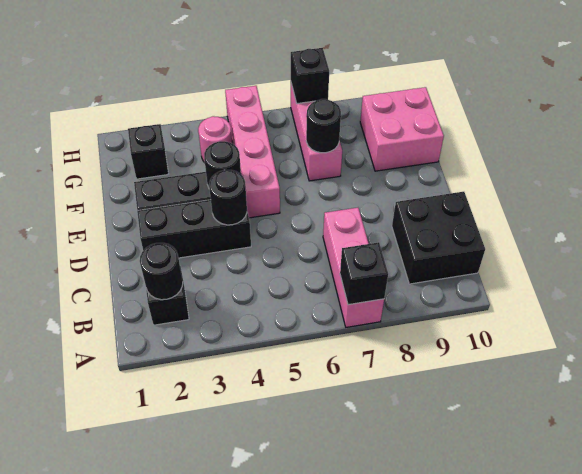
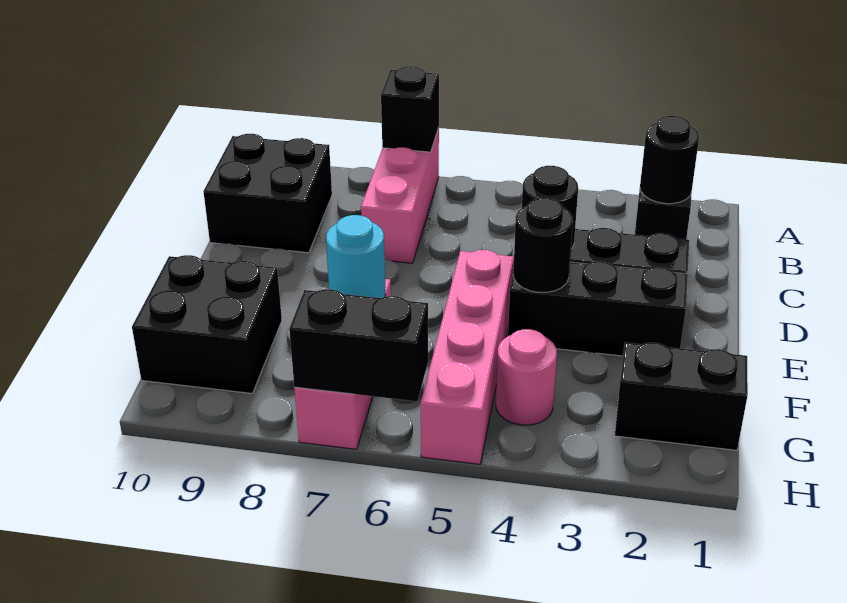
black 1x1 round brick [306,99,341,153] -> cyan 1x1 round brick [326,215,385,298]
pink 2x2 brick [360,87,444,171] -> black 2x2 brick [132,255,282,393]
black 1x1 brick [128,124,168,179] -> black 1x2 brick [615,343,748,450]
black 1x1 brick [291,48,329,104] -> black 1x2 brick [289,289,428,401]

